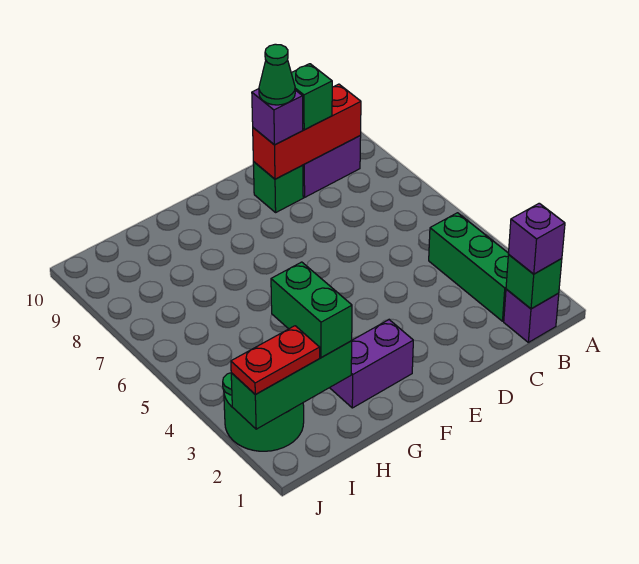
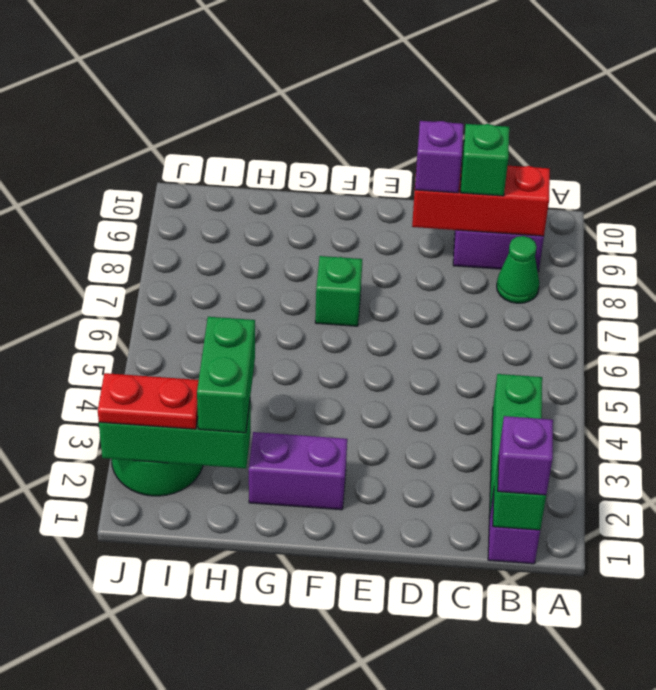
green 1x1 brick [253,162,303,212] -> green 1x1 brick moved to [315,256,362,326]
green 1x1 cone [259,44,295,105] -> green 1x1 cone moved to [497,236,539,303]

